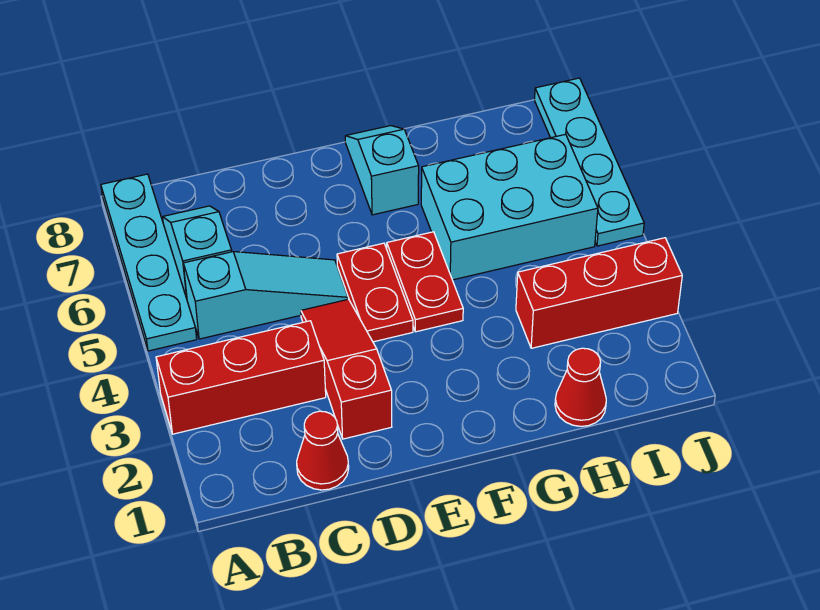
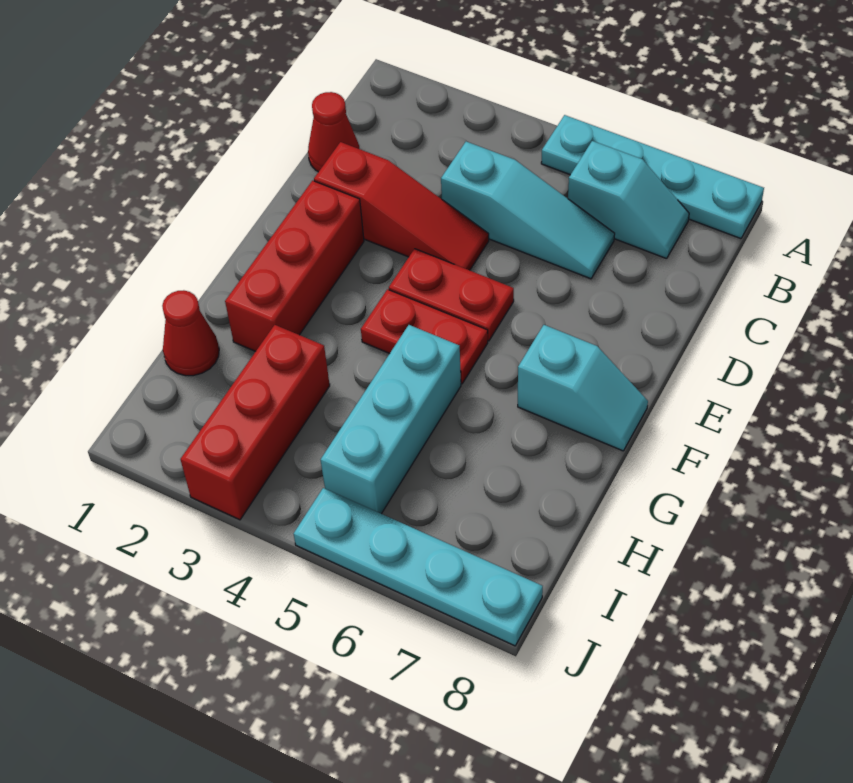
red 1x3 brick [156,321,326,434] -> red 1x3 brick moved to [225,181,364,351]
cyan 1x3 slope [183,252,348,339] -> cyan 1x3 slope turned to [441,142,615,279]
cyan 2x3 brick [421,134,598,280] -> cyan 1x3 brick [321,325,461,514]

